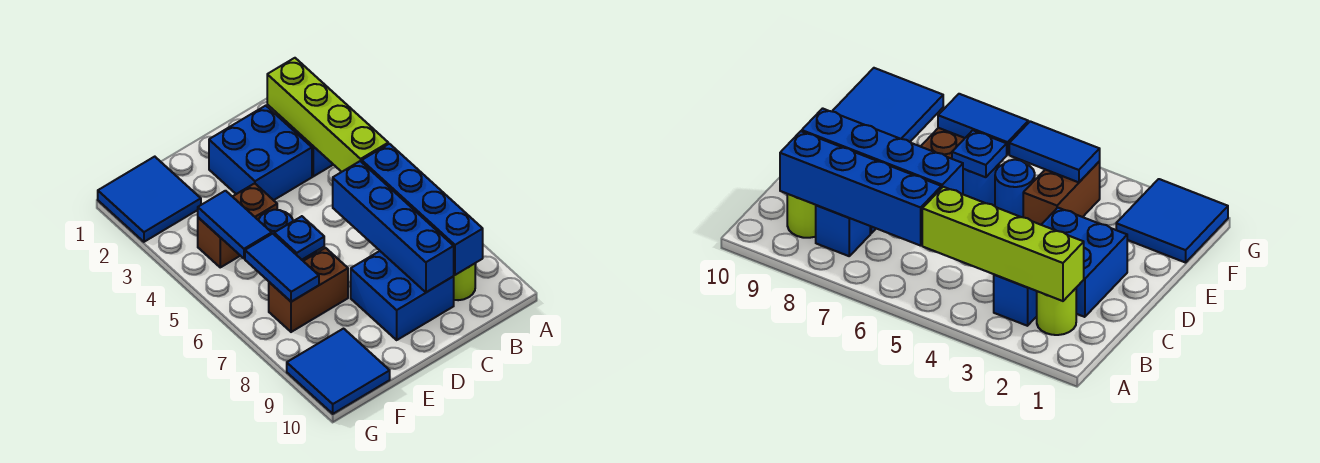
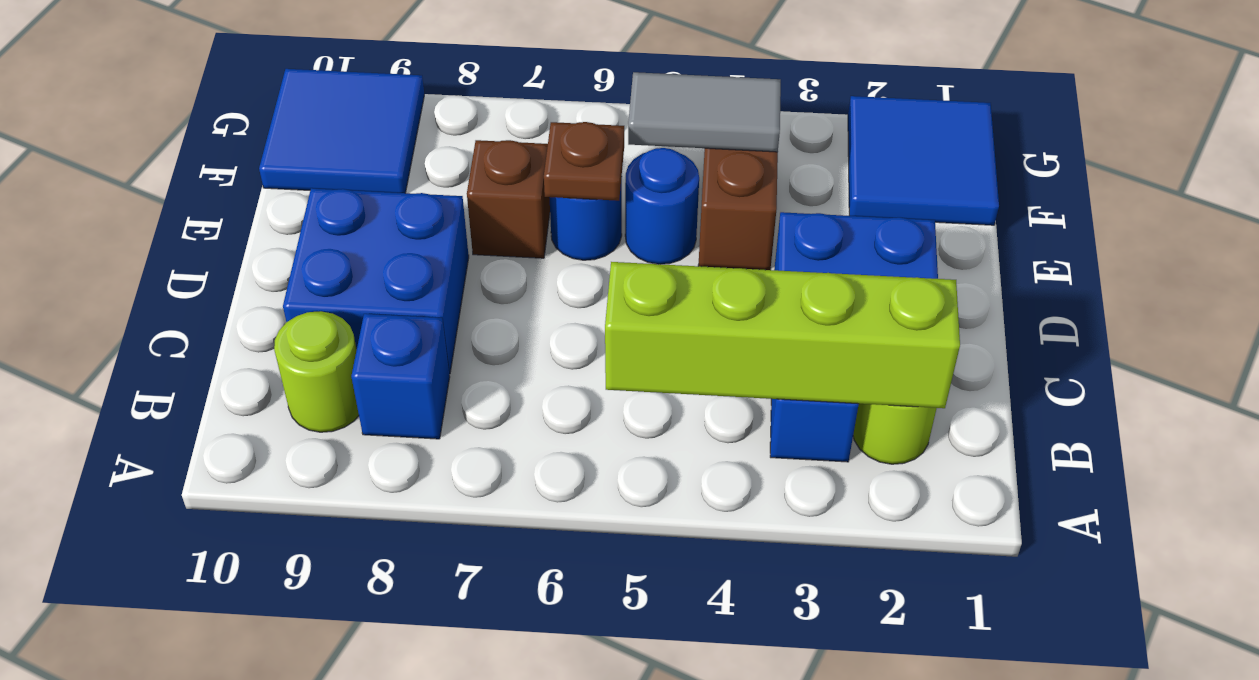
blue 1x4 brick [362,144,483,275] -> none
blue 1x4 brick [333,161,454,292] -> none
blue 1x1 plate [274,216,324,260] -> brown 1x1 plate [544,122,624,201]
brown 1x2 brick [269,248,348,332] -> brown 1x1 brick [467,140,550,258]
blue 1x2 tile [198,191,272,258] -> grey 1x2 tile [628,72,781,152]
blue 1x2 tile [245,234,319,302] -> none

